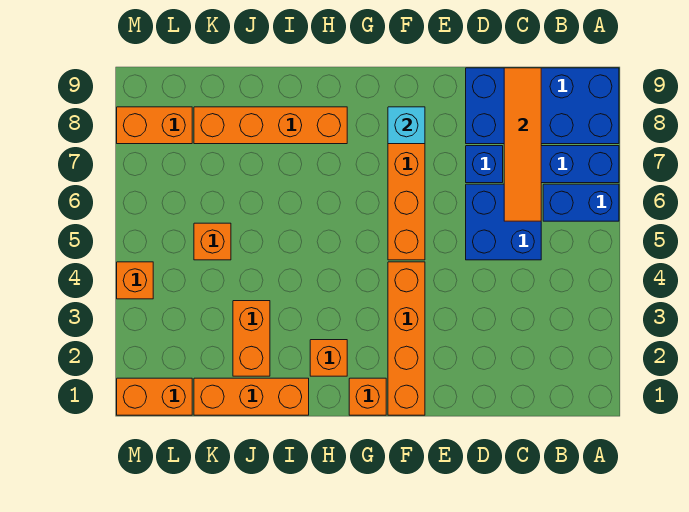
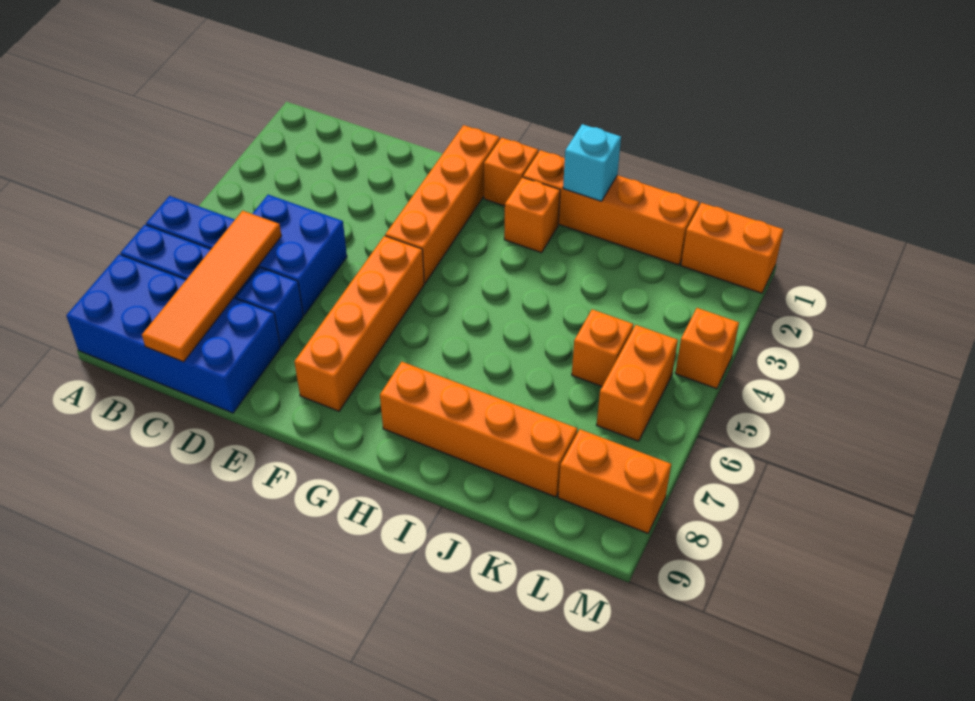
cyan 1x1 brick [388,107,425,144] -> cyan 1x1 brick moved to [563,124,621,201]
orange 1x3 brick [194,378,309,415] -> orange 1x4 brick [523,150,699,265]
orange 1x2 brick [233,301,270,376] -> orange 1x2 brick moved to [597,325,678,441]

